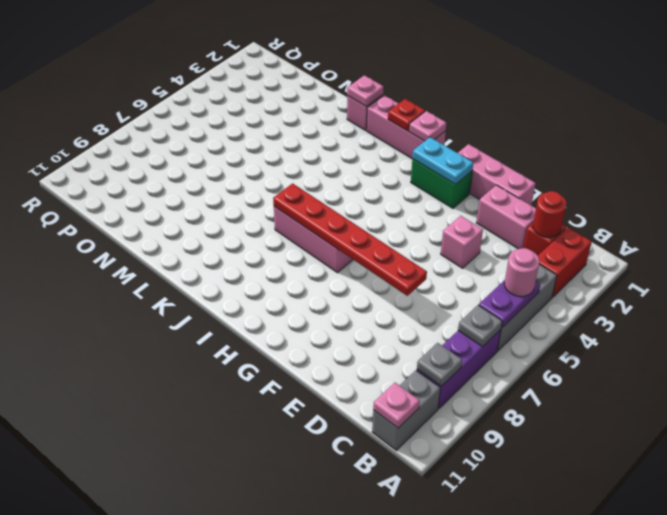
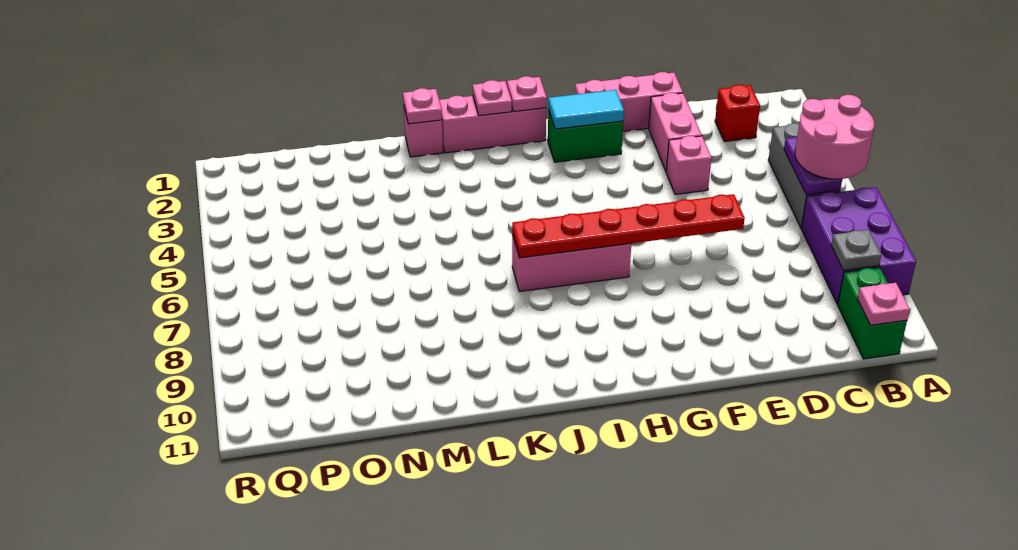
red 1x2 brick [538,228,592,297] -> none
pink 1x1 round brick [504,248,540,296] -> pink 2x2 round brick [795,95,874,179]
purple 1x3 brick [417,329,501,409] -> purple 2x3 brick [801,187,916,304]
grey 1x1 plate [458,305,502,346] -> none
grey 1x2 brick [372,370,440,450] -> green 1x2 brick [838,267,907,359]
red 1x1 round brick [533,191,567,237] -> none
pink 1x2 brick [476,185,536,249] -> pink 1x2 brick turned to [649,93,702,171]
cyan 1x2 plate [412,137,473,185] -> cyan 1x2 tile [548,90,624,129]
red 1x1 plate [388,99,425,131] -> pink 1x1 plate [473,80,512,116]

